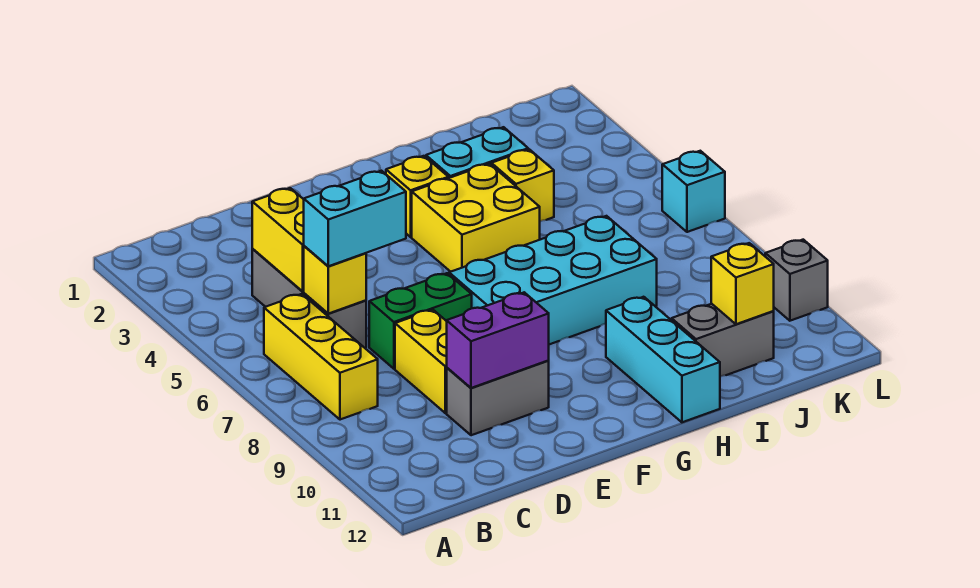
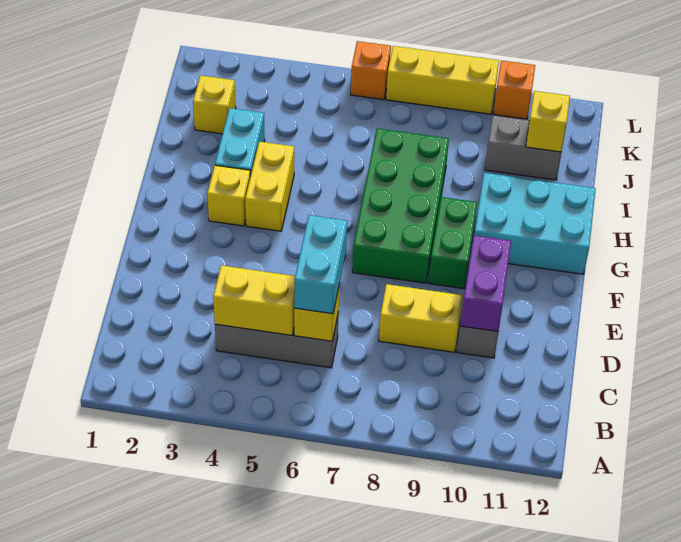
yellow 1x3 brick [264,294,378,420] -> yellow 1x3 brick moved to [386,46,499,114]
green 1x2 brick [369,273,472,369] -> green 1x2 brick moved to [429,197,477,289]
cyan 2x4 brick [449,216,657,344] -> green 2x4 brick [352,128,449,283]
yellow 2x2 brick [412,164,540,272] -> yellow 1x2 brick [245,142,294,231]
cyan 1x3 brick [606,297,720,422] -> cyan 2x3 brick [474,173,596,274]
yellow 1x1 brick [491,149,554,221] -> yellow 1x1 brick moved to [193,75,236,134]
grey 1x2 brick [672,304,774,377] -> grey 1x2 brick turned to [485,115,561,180]
cyan 1x1 brick [662,151,725,232] -> orange 1x1 brick [351,41,391,100]
grey 1x1 brick [765,240,828,321] -> orange 1x1 brick [493,61,535,119]

